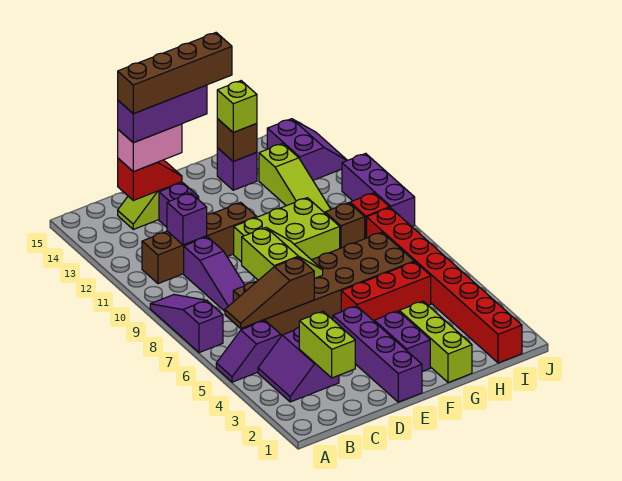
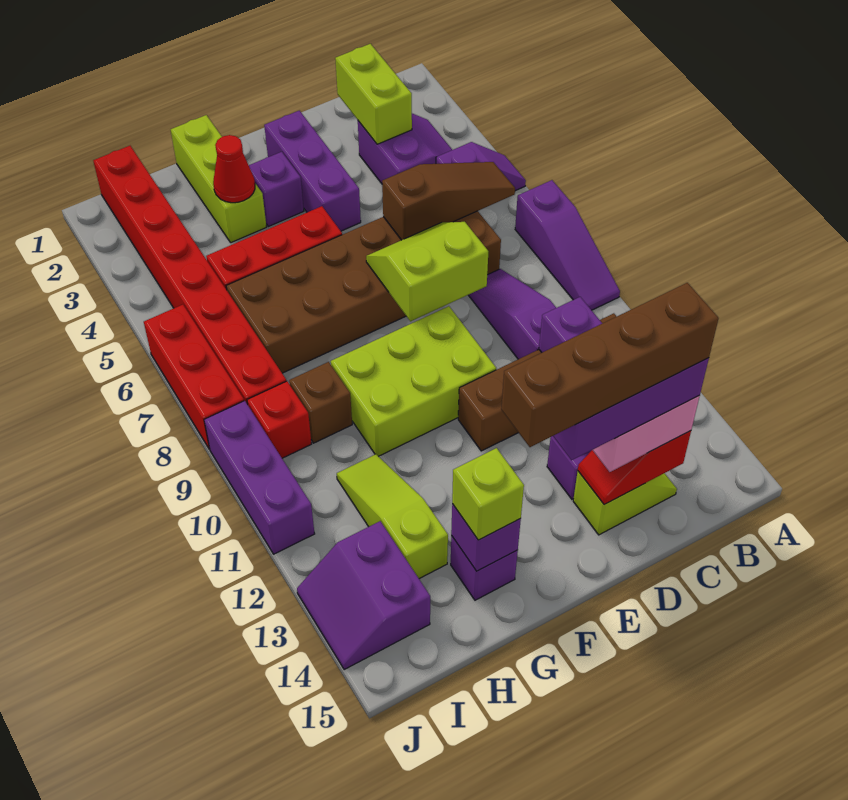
lime 2x2 slope [242,228,323,280] -> lime 2x2 slope turned to [366,222,488,321]
purple 1x4 brick [333,306,422,402] -> purple 1x3 brick [264,111,361,231]
purple 1x2 brick [374,311,430,372] -> purple 1x1 brick [249,152,304,227]
none -> red 1x1 cone [213,135,255,203]
brown 1x1 brick [217,119,257,161] -> purple 1x1 brick [451,504,521,571]
none -> red 1x3 brick [144,305,244,449]

